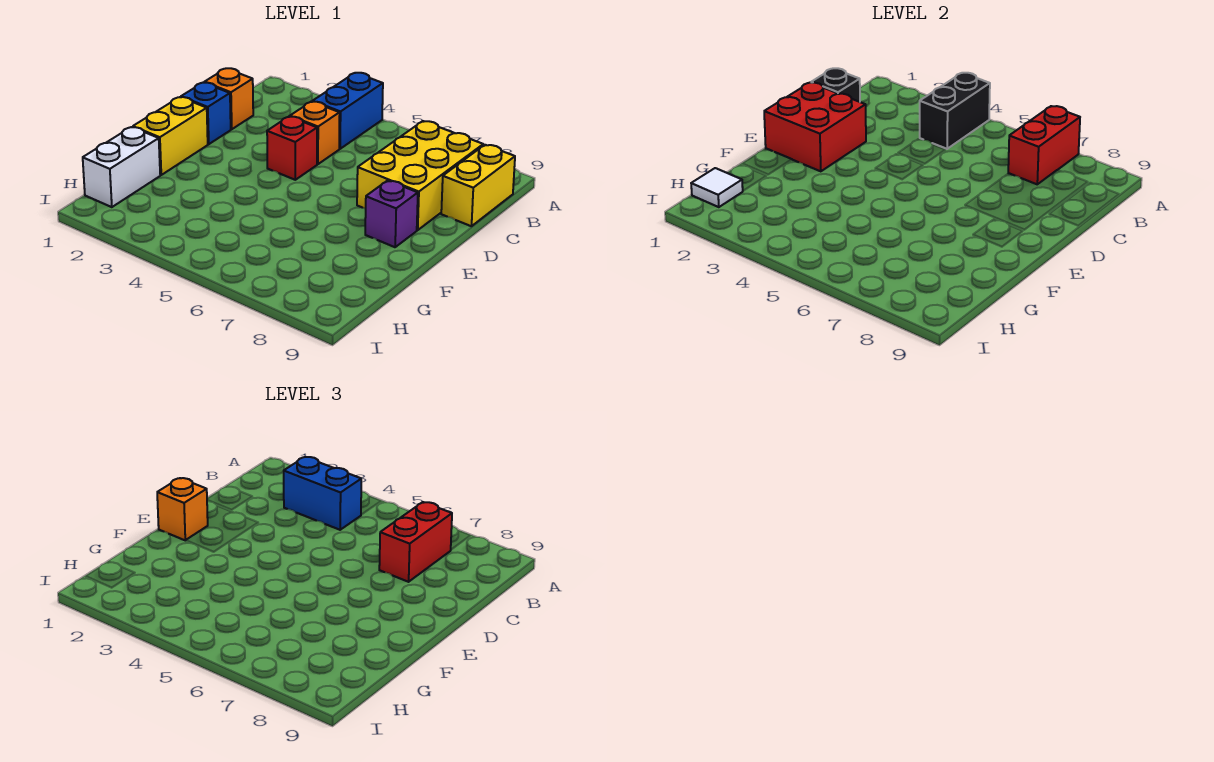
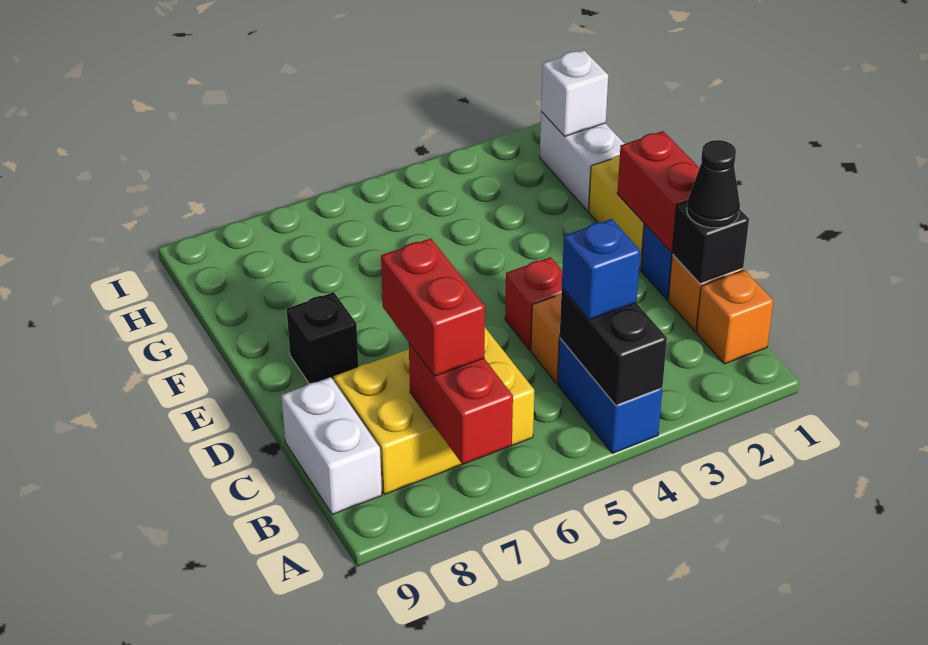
blue 1x2 brick [284,457,361,530] -> blue 1x1 brick [562,219,640,320]
yellow 2x3 brick [357,121,483,230] -> yellow 2x3 brick turned to [334,328,534,494]
yellow 1x2 brick [441,145,515,226] -> white 1x2 brick [281,377,382,515]
none -> black 1x1 cone [687,140,740,228]
red 2x2 brick [764,83,866,171] -> red 1x2 brick [617,131,699,252]
orange 1x1 brick [157,478,208,540] -> orange 1x1 brick moved to [697,270,773,364]
purple 1x1 brick [365,181,418,247] -> black 1x1 brick [287,292,358,384]
white 1x1 tile [691,168,743,207] -> white 1x1 brick [541,50,608,137]

